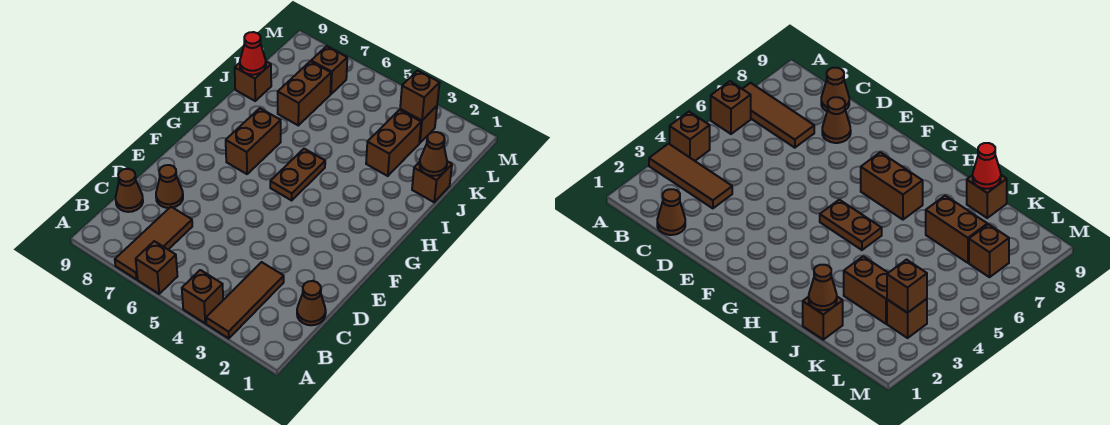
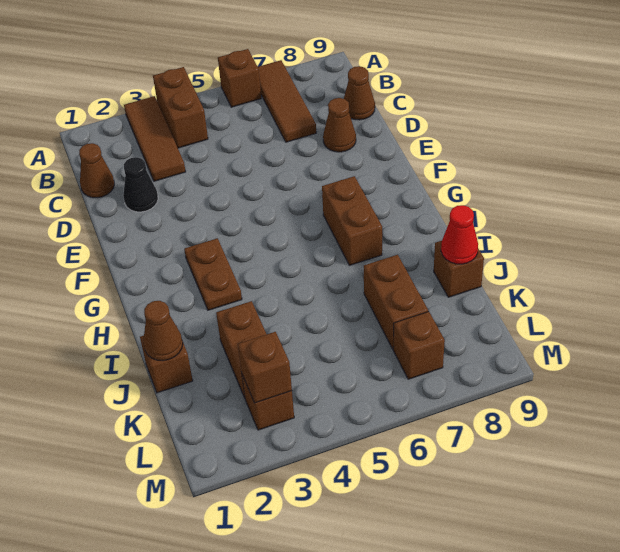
brown 1x1 brick [182,270,223,323] -> brown 1x2 brick [153,67,208,148]
none -> black 1x1 cone [123,157,158,212]
brown 1x2 plate [270,149,325,200] -> brown 1x2 plate moved to [184,238,242,310]

